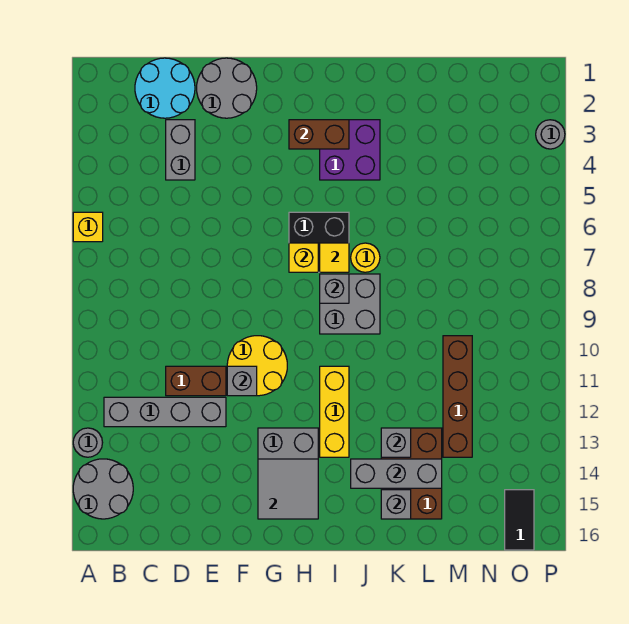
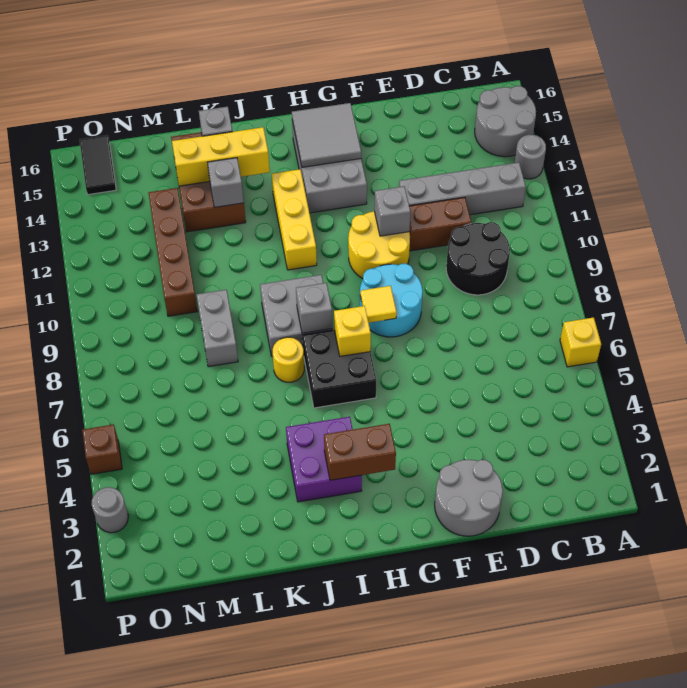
cyan 2x2 round brick [135,58,195,118] -> cyan 2x2 round brick moved to [360,264,423,337]
none -> black 2x2 round brick [446,222,510,295]
grey 1x2 brick [166,120,195,180] -> grey 1x2 brick moved to [197,290,238,367]
yellow 1x1 tile [320,243,349,272] -> yellow 1x1 tile moved to [360,286,397,323]
grey 1x3 brick [351,459,442,488] -> yellow 1x3 brick [172,127,270,186]
none -> brown 1x1 brick [82,424,122,474]

